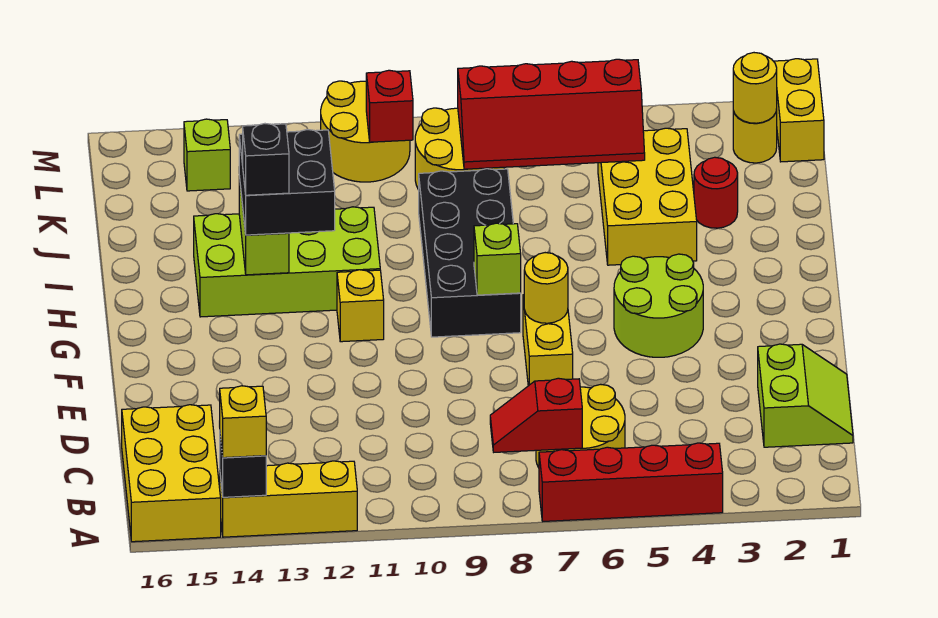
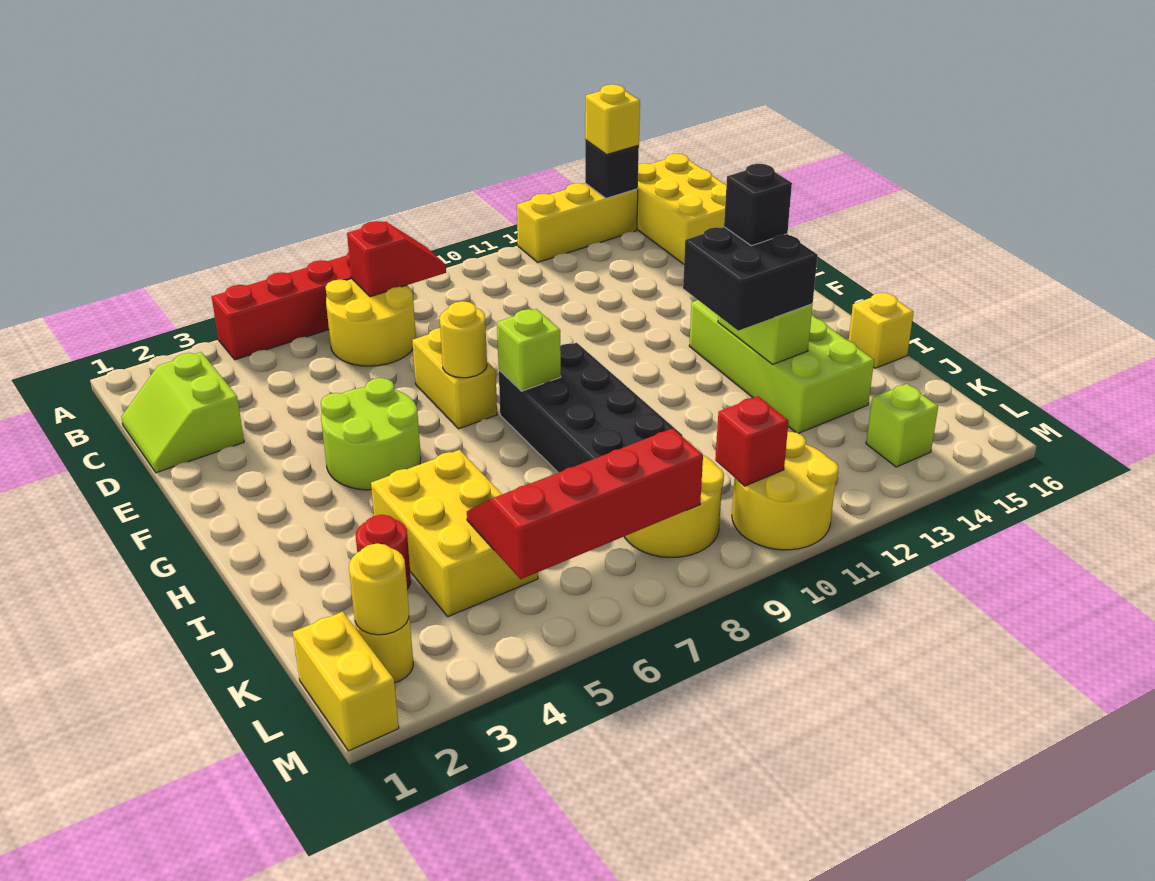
yellow 1x1 brick [337,270,384,342] -> yellow 1x1 brick moved to [849,292,914,368]
lime 2x4 brick [194,207,380,317] -> lime 2x4 brick turned to [689,300,874,433]

